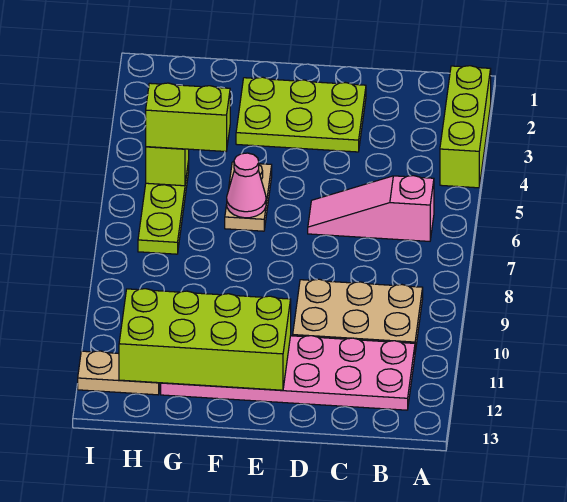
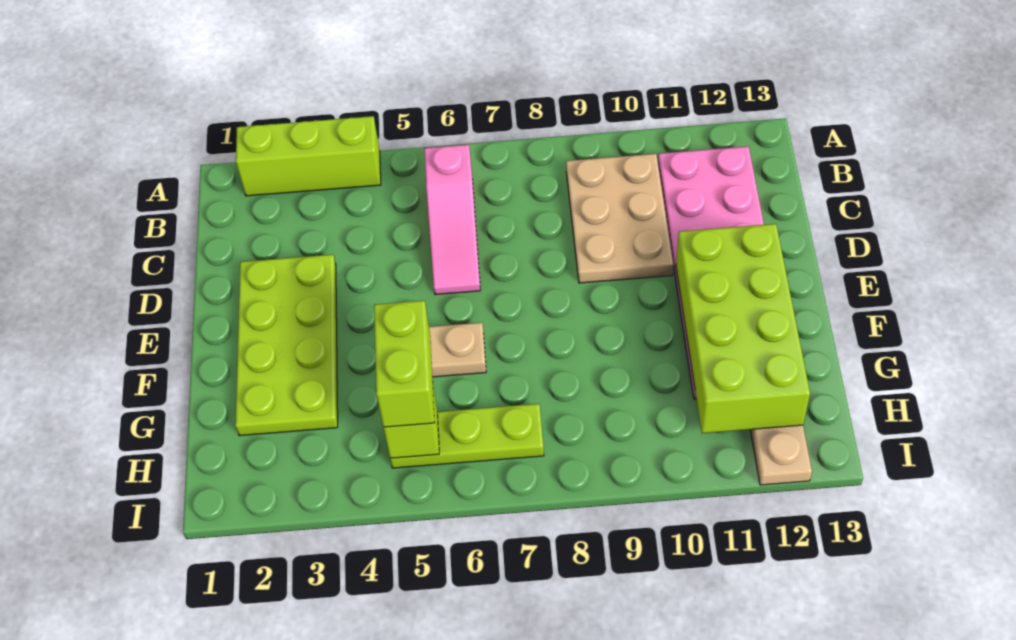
lime 2x3 plate [236,77,366,152] -> lime 2x4 plate [235,254,338,436]
pink 1x1 cone [227,153,266,218] -> none

